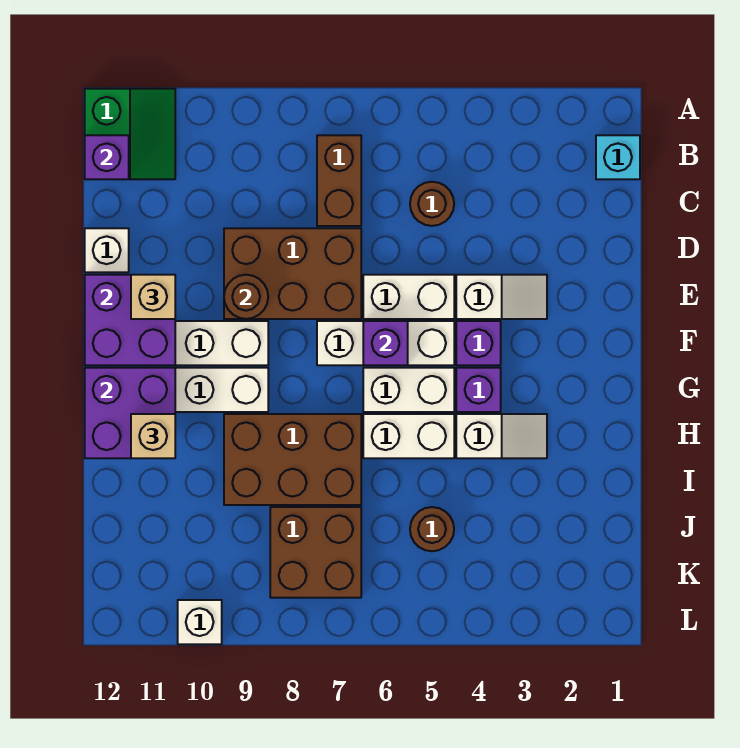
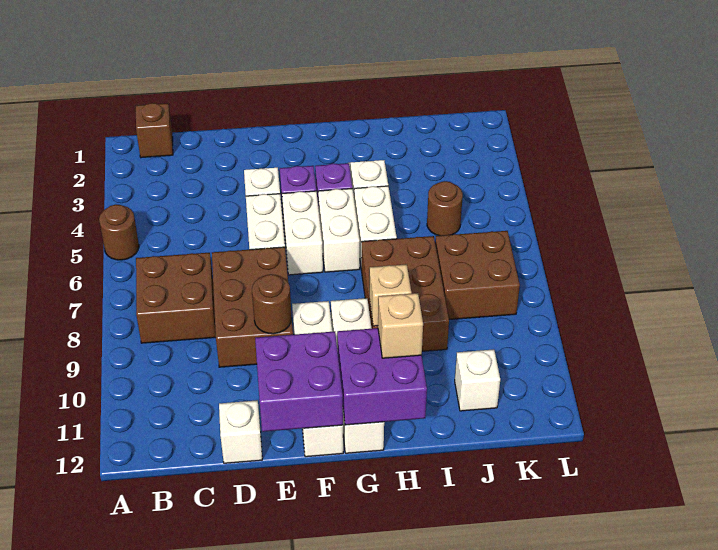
green 2x2 slope [85,89,175,179] -> none
cyan 1x1 brick [596,135,640,179] -> brown 1x1 brick [136,103,173,158]
brown 1x2 brick [317,135,361,226] -> brown 2x2 brick [136,253,216,343]
purple 1x1 brick [85,135,129,179] -> none
brown 1x1 round brick [410,182,454,226] -> brown 1x1 round brick moved to [99,204,139,260]
tan 1x1 brick [131,275,175,319] -> tan 1x1 brick moved to [369,264,411,326]
white 1x3 brick [317,321,454,365] -> white 1x2 brick [282,191,323,275]
purple 1x1 brick [363,321,408,365] -> none
white 1x1 brick [178,600,222,644] -> white 1x1 brick moved to [455,349,500,411]

